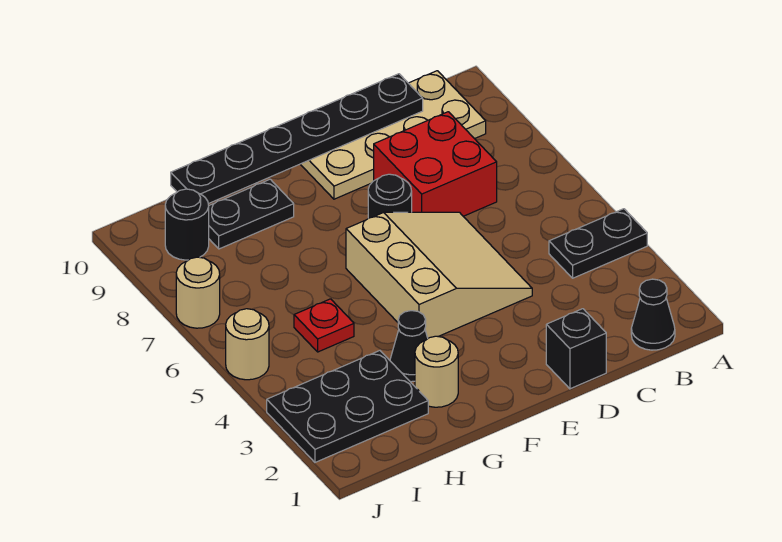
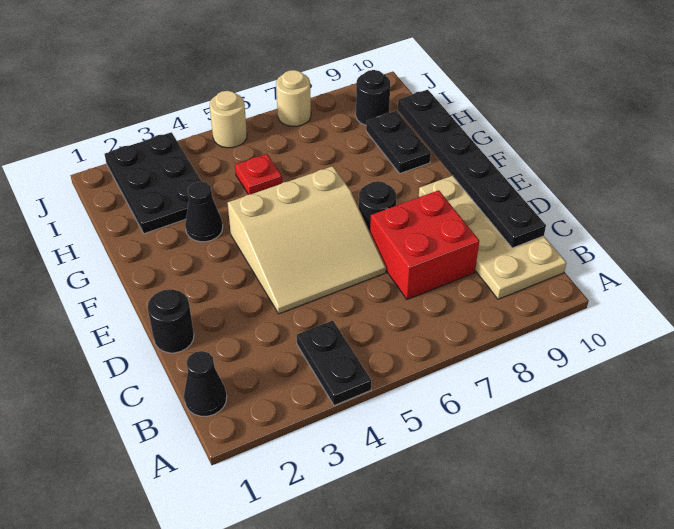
black 1x1 brick [546,309,606,389] -> black 1x1 round brick [148,289,194,353]
tan 1x1 round brick [415,336,458,407] -> none

